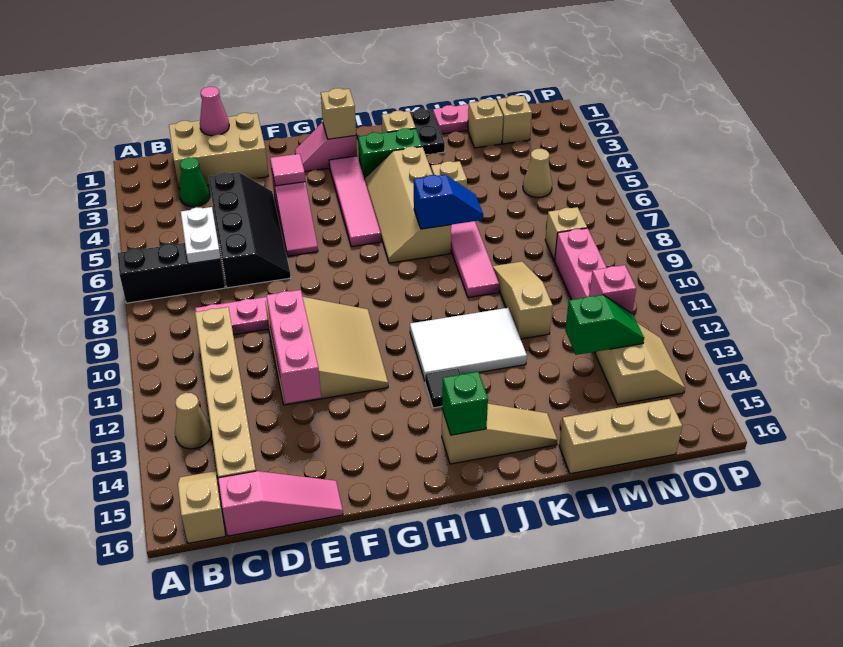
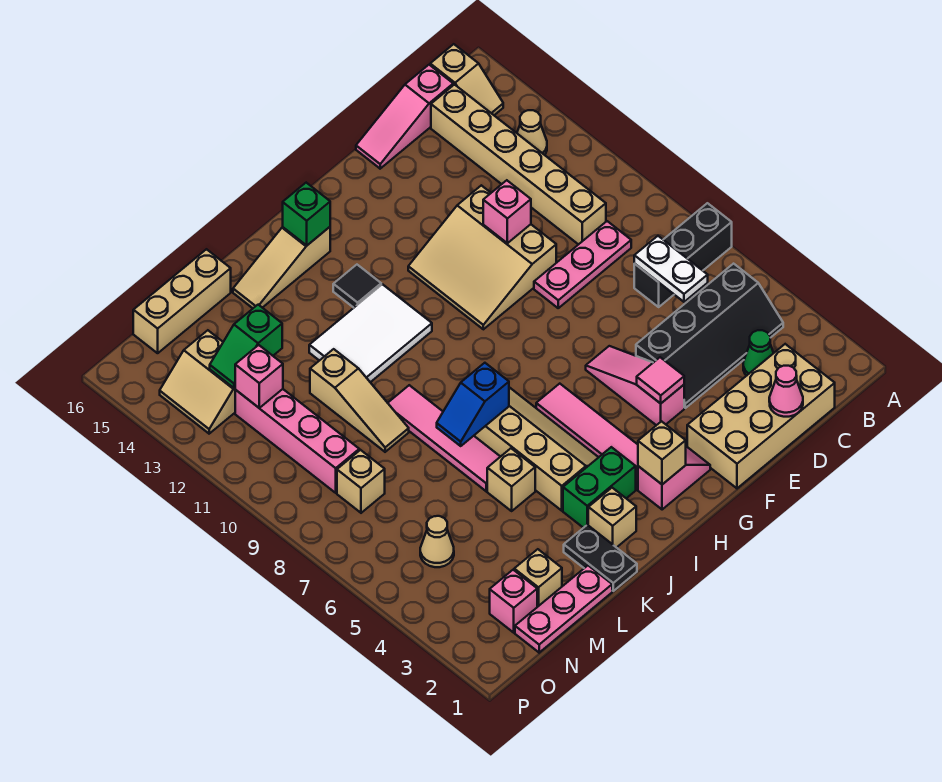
tan 2x3 brick [169,113,268,189] -> tan 2x4 brick [687,344,835,488]
black 2x4 slope [209,172,291,288] -> black 2x4 slope turned to [636,264,783,408]
pink 1x3 brick [266,290,321,403] -> pink 1x1 brick [483,180,531,243]
tan 1x1 brick [497,95,532,144] -> pink 1x1 brick [490,570,537,633]

